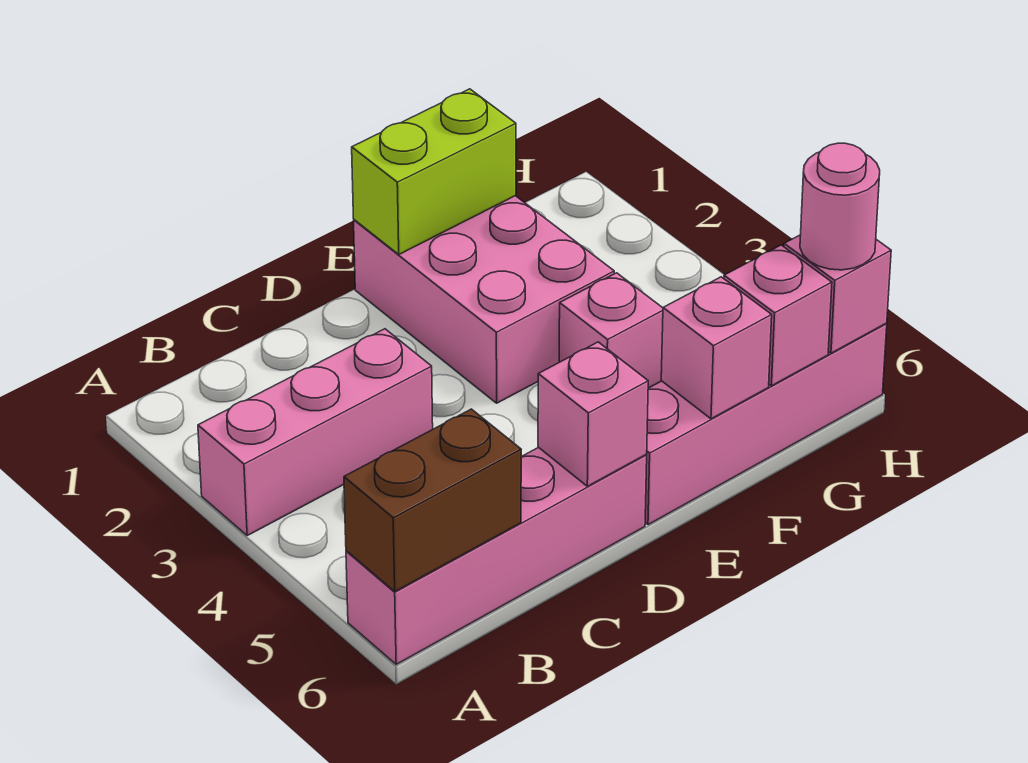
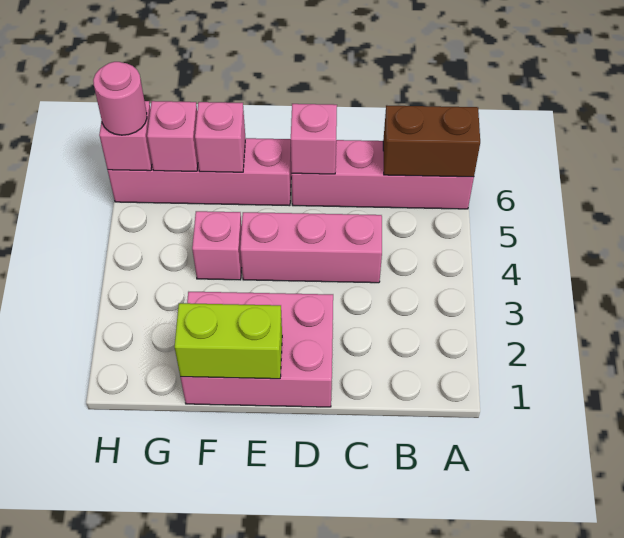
pink 1x3 brick [198,329,433,535] -> pink 1x3 brick moved to [240,212,382,283]
pink 2x3 brick [354,196,614,403] -> pink 2x3 brick turned to [180,292,333,407]

